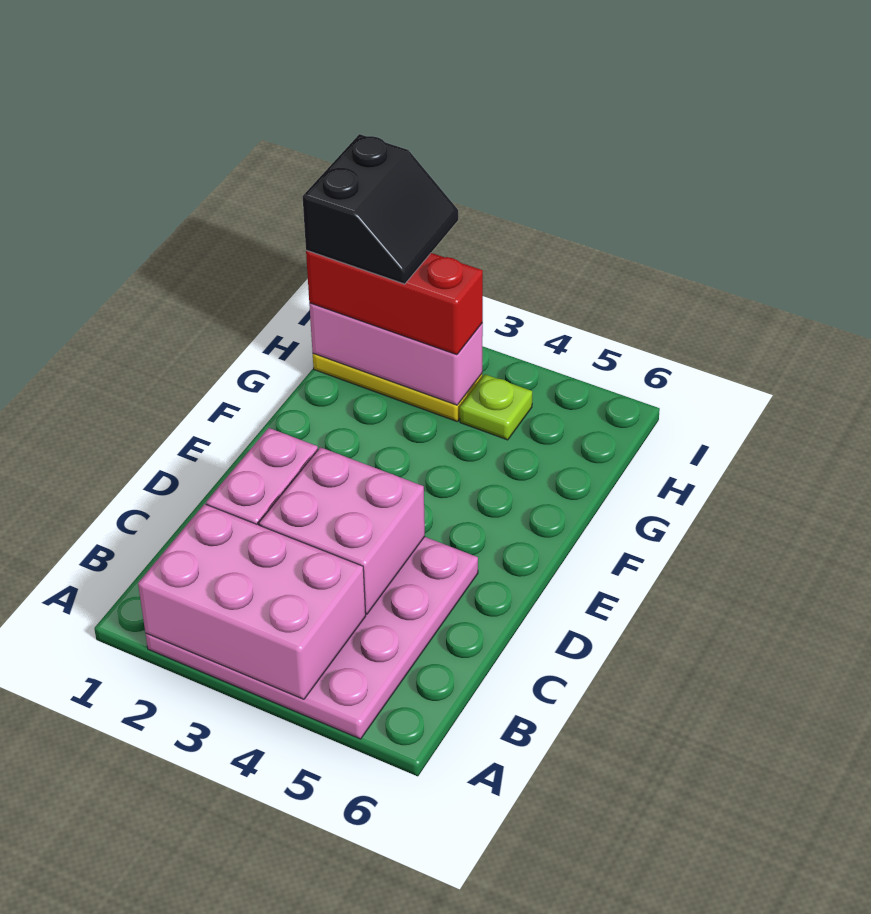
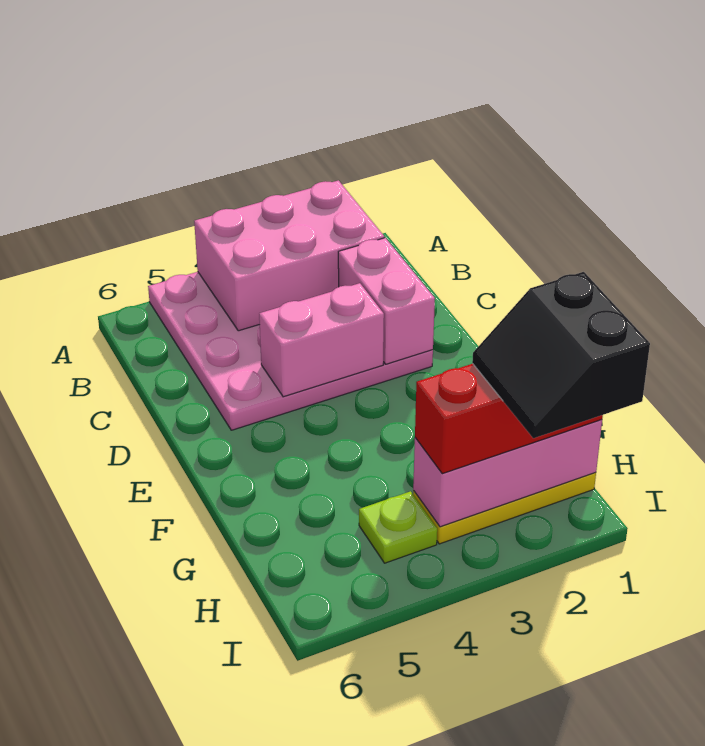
pink 2x2 brick [259,447,425,614] -> pink 1x2 brick [259,283,384,397]

